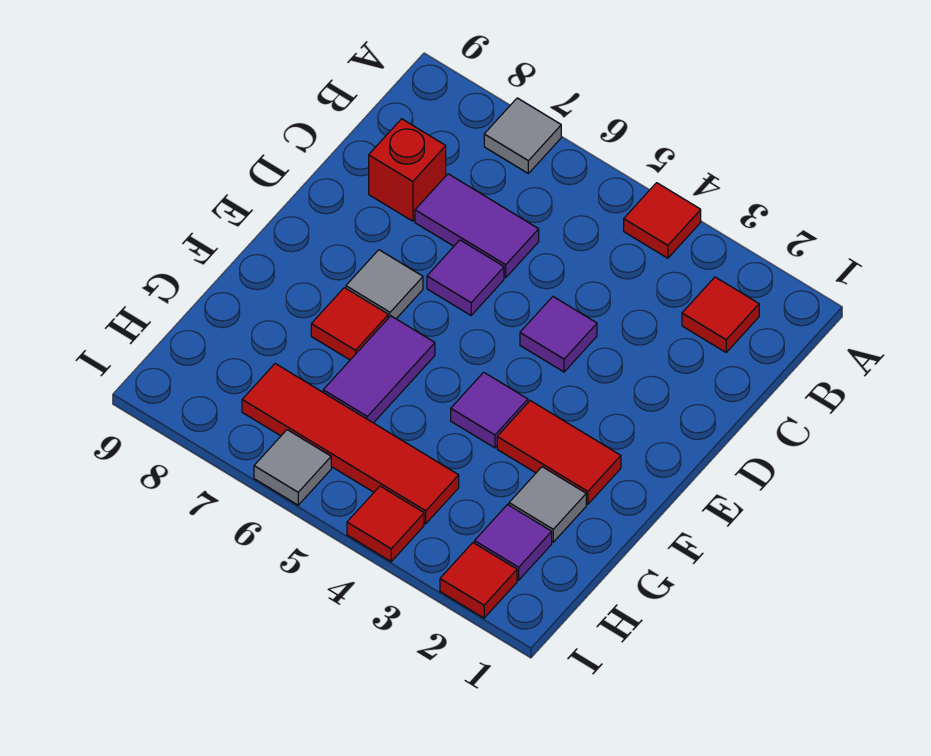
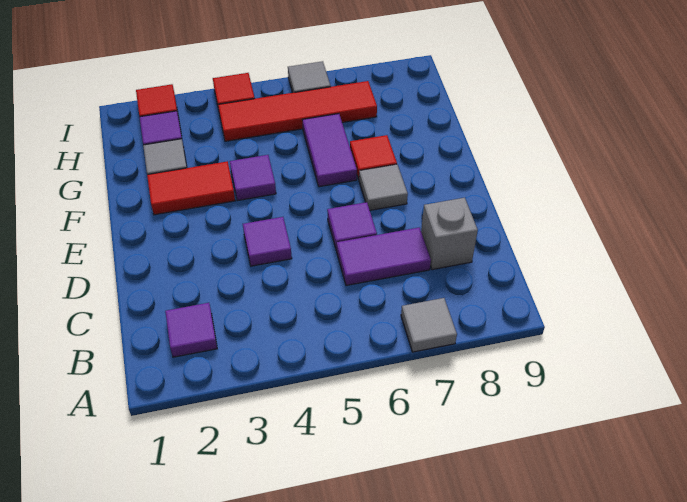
red 1x1 tile [624,183,701,258] -> none
red 1x1 tile [682,277,759,352] -> purple 1x1 tile [165,303,217,357]
red 1x1 brick [369,119,446,221] -> grey 1x1 brick [421,198,478,270]

